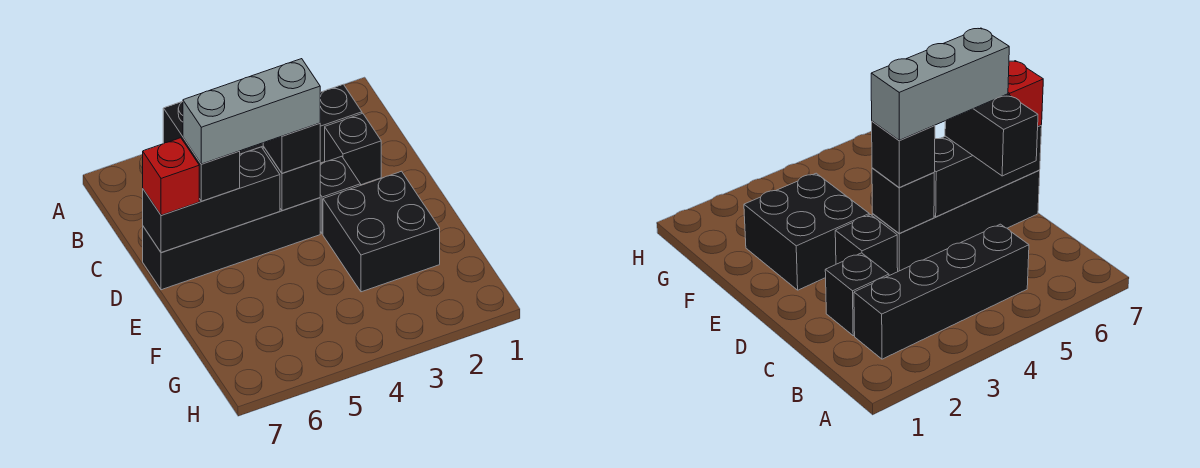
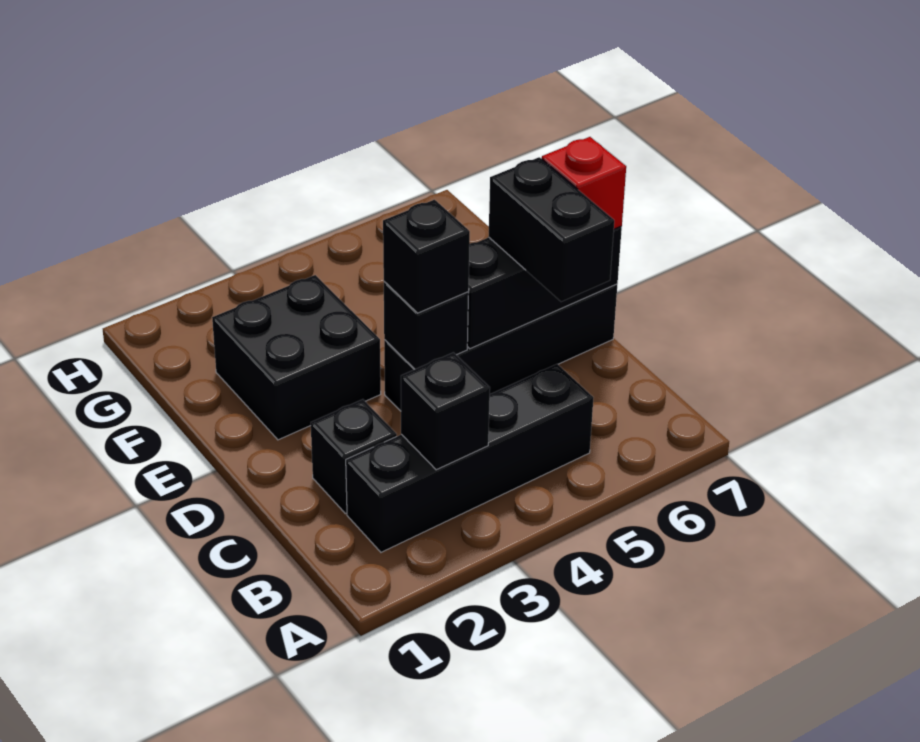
black 1x1 brick [320,156,361,234] -> black 1x1 brick moved to [401,352,490,470]
grey 1x3 brick [183,59,320,164] -> none

